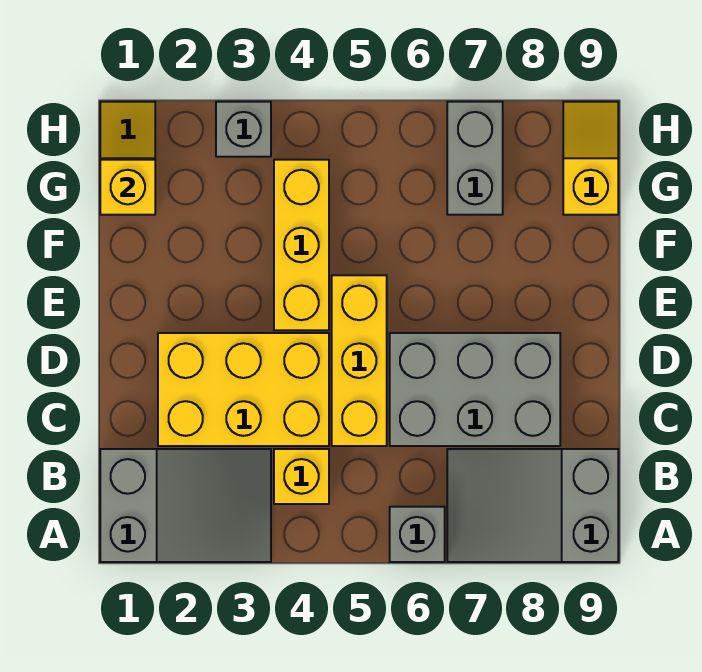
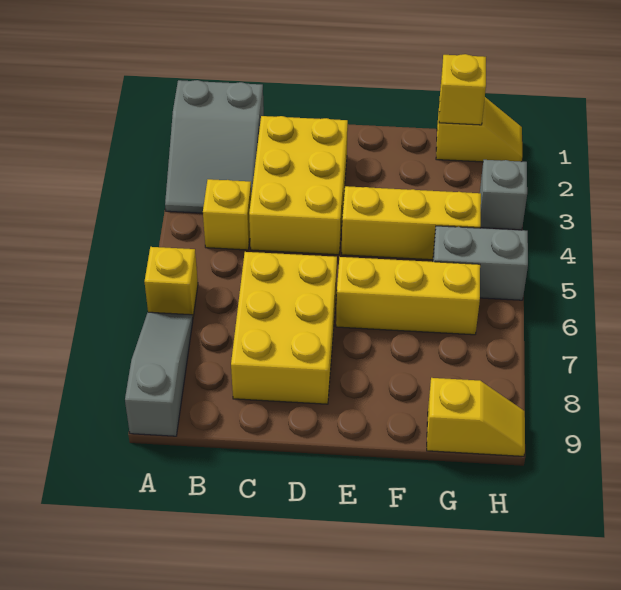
grey 1x1 brick [390,507,445,562] -> yellow 1x1 brick [145,247,198,317]
grey 2x3 slope [447,449,618,562] -> grey 1x3 slope [125,312,193,436]
yellow 1x3 brick [332,275,387,446] -> yellow 1x3 brick moved to [336,257,480,335]
grey 2x3 brick [390,333,560,446] -> yellow 2x3 brick [231,252,337,404]
grey 1x2 brick [447,102,503,215] -> grey 1x2 brick moved to [433,226,528,300]

